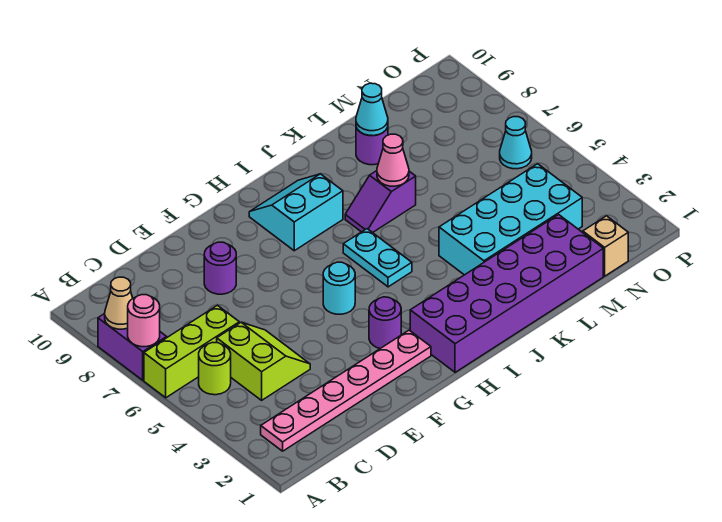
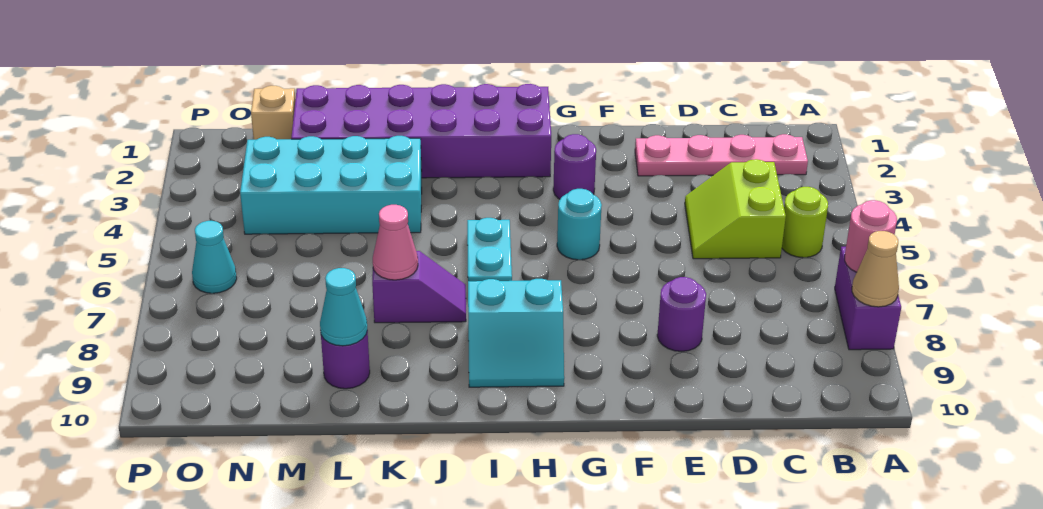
lime 1x3 brick [144,305,239,398] -> none
pink 1x6 plate [261,330,431,451] -> pink 1x4 plate [635,134,808,176]

